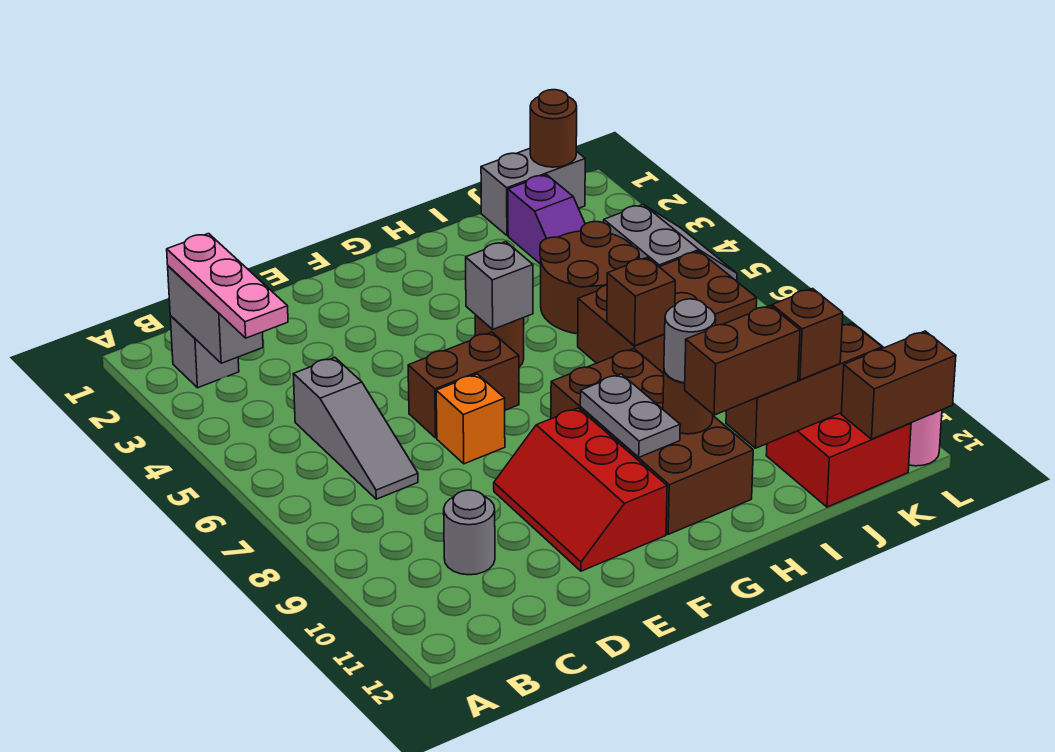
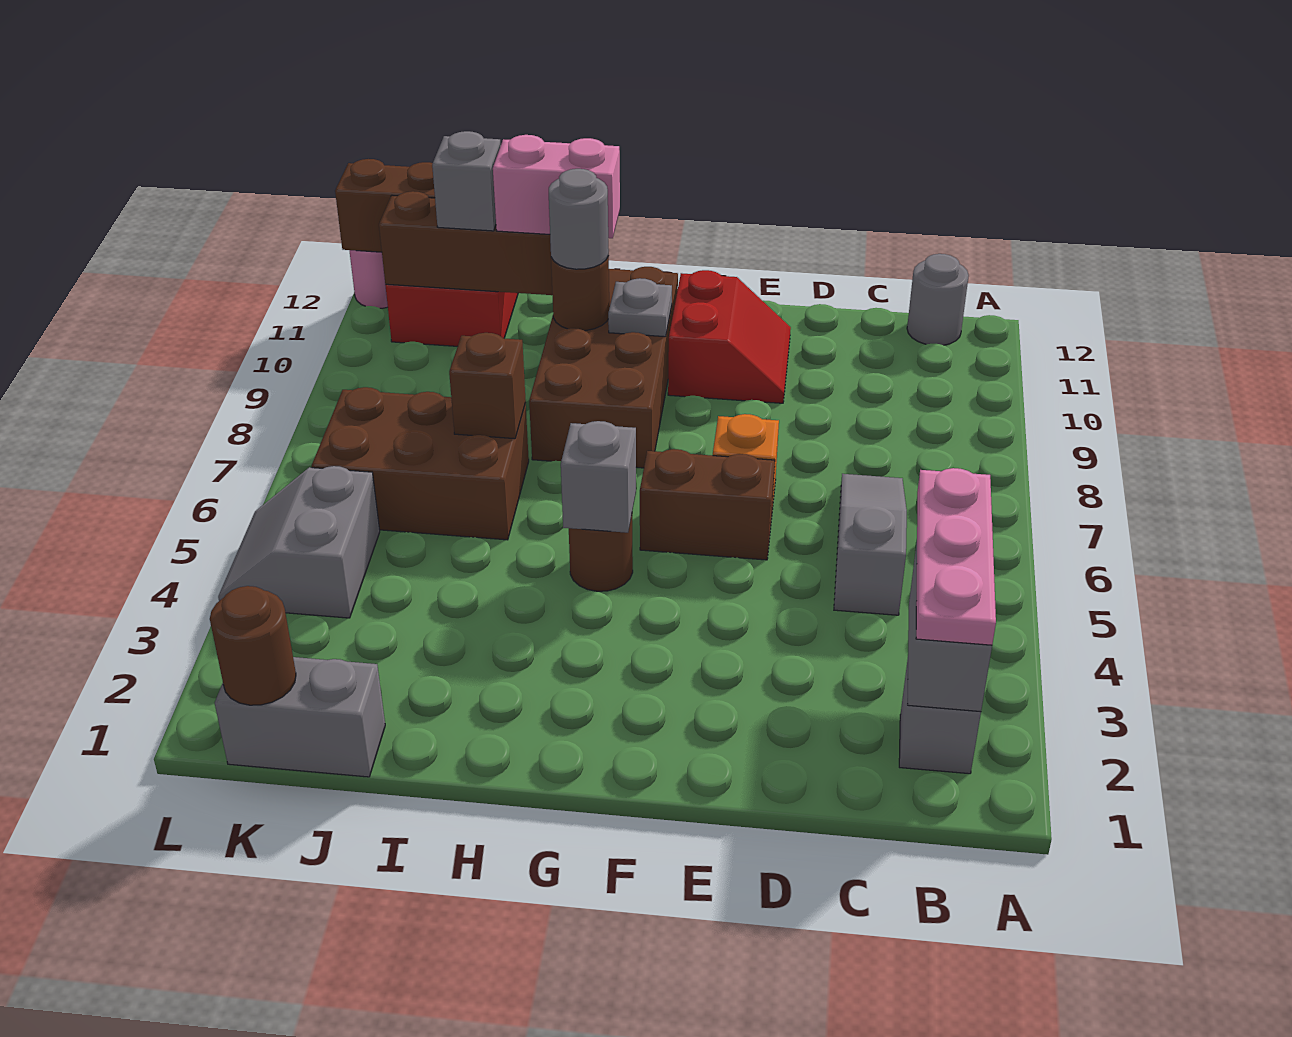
grey 1x1 round brick [444,490,495,575] -> grey 1x1 round brick moved to [907,254,969,345]
red 2x3 slope [494,408,667,571] -> red 2x2 slope [668,270,791,403]
grey 1x2 plate [580,374,680,457] -> grey 1x1 plate [608,278,672,337]
brown 1x2 brick [685,306,800,415] -> pink 1x2 brick [493,135,620,238]
brown 2x2 round brick [540,222,639,334] -> none
purple 1x2 slope [508,175,585,264] -> none
brown 1x1 brick [772,289,843,380] -> grey 1x1 brick [432,131,501,231]

